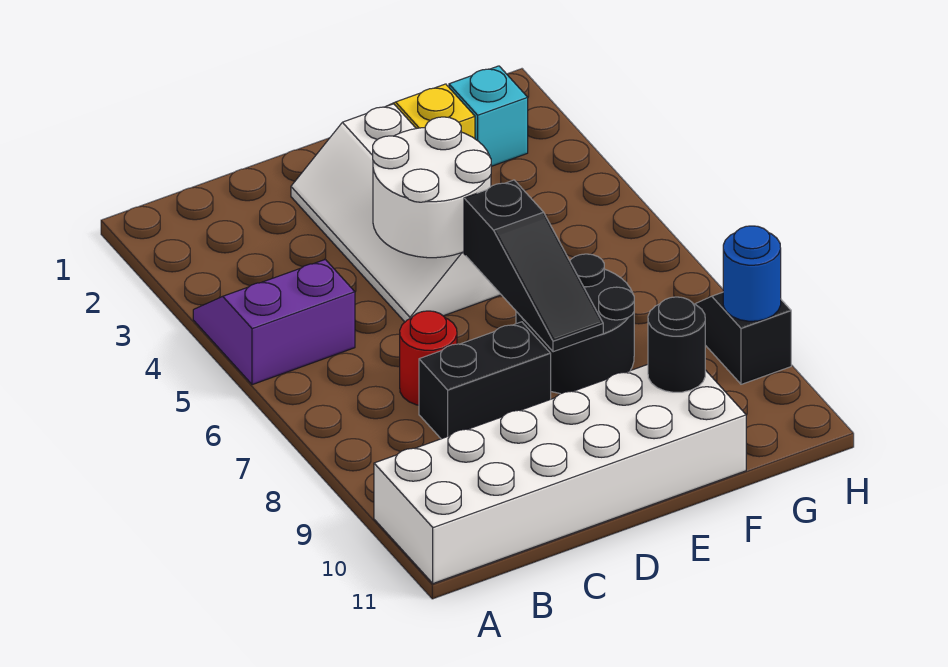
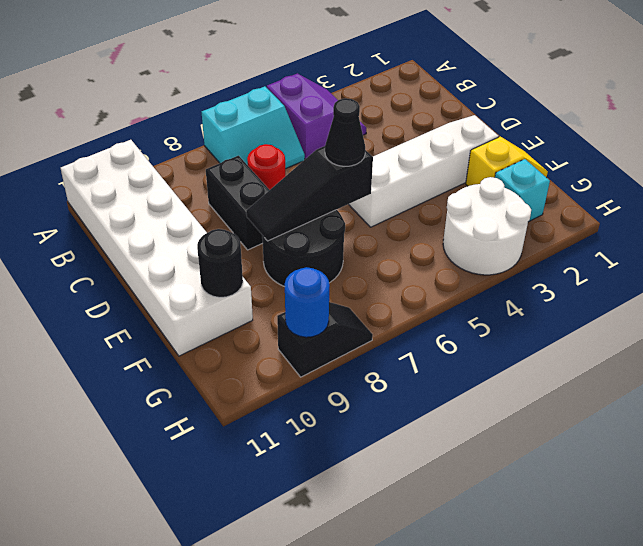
none -> cyan 2x2 slope [202,86,305,169]
white 2x2 round brick [373,117,491,258] -> white 2x2 round brick moved to [443,177,531,275]
none -> black 1x1 cone [325,98,365,166]

